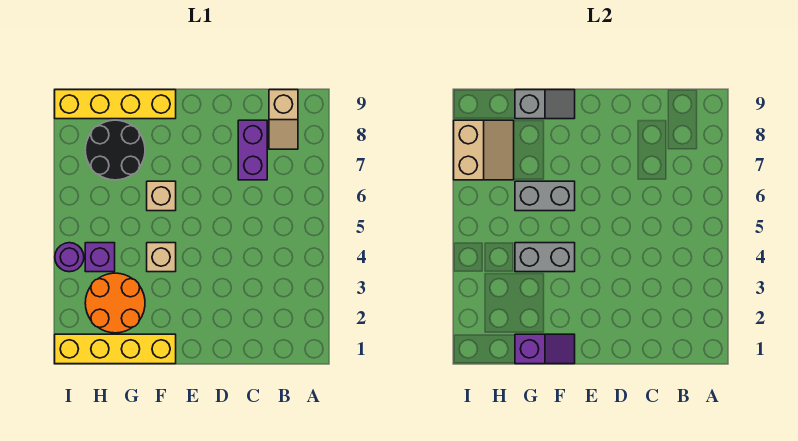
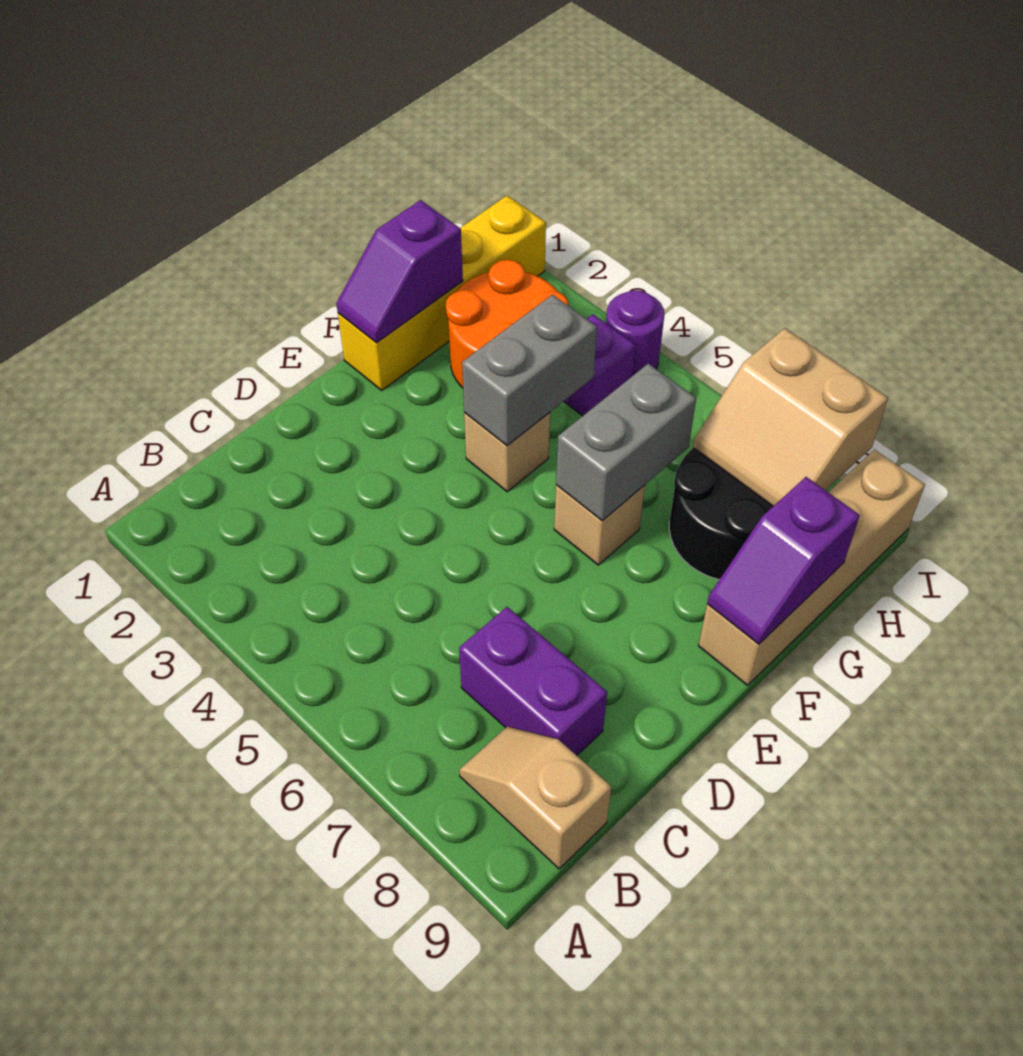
yellow 1x4 brick [55,90,176,119] -> tan 1x4 brick [699,450,925,685]
grey 1x2 slope [515,90,575,119] -> purple 1x2 slope [707,477,860,644]

